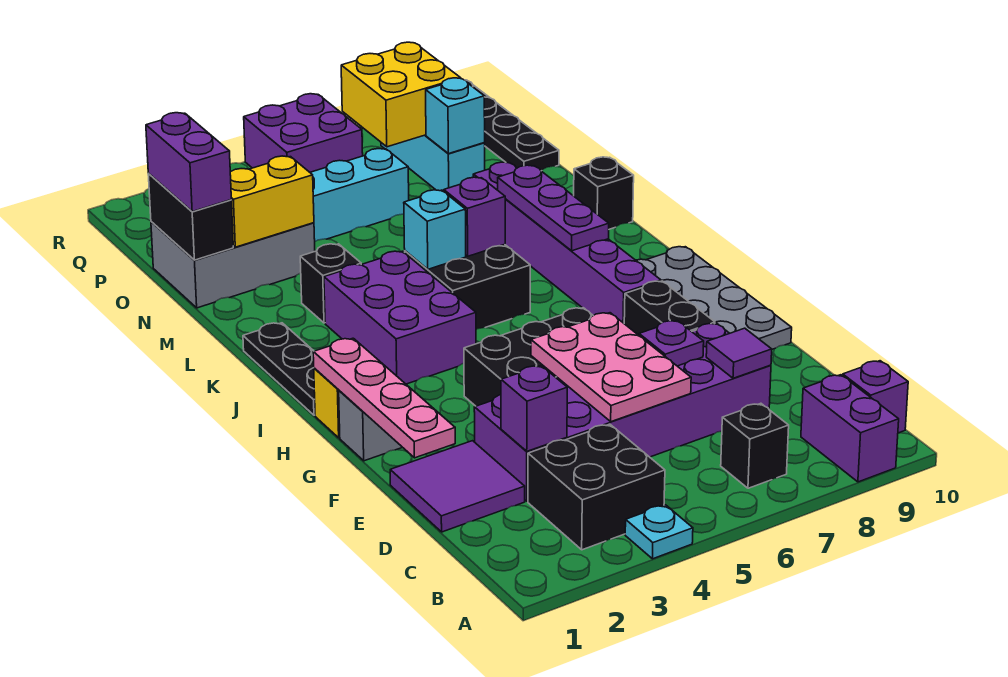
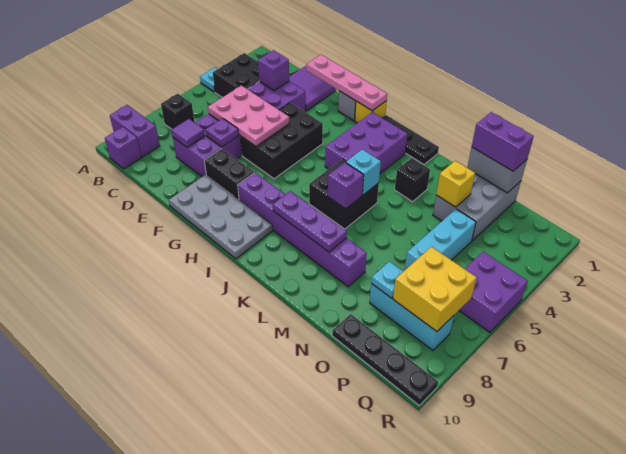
purple 2x3 brick [324,251,476,384] -> purple 2x3 brick turned to [325,112,407,173]
black 1x1 brick [574,157,634,229] -> none
black 1x2 brick [148,174,233,260] -> grey 1x2 brick [467,147,527,193]
yellow 1x2 brick [230,156,314,247] -> yellow 1x1 brick [436,161,475,207]
cyan 1x1 brick [426,78,485,154] -> cyan 1x1 plate [371,262,404,298]

